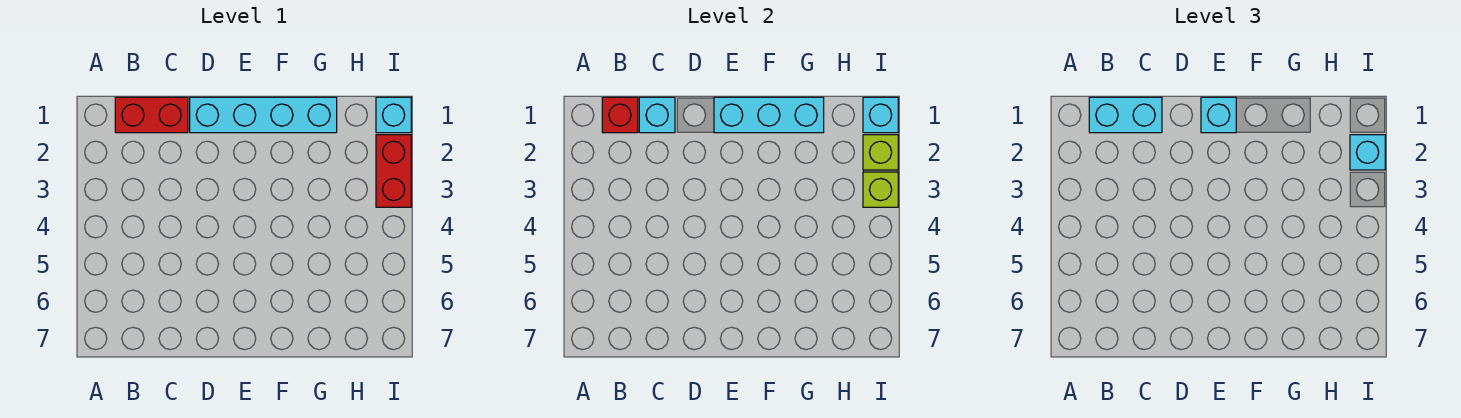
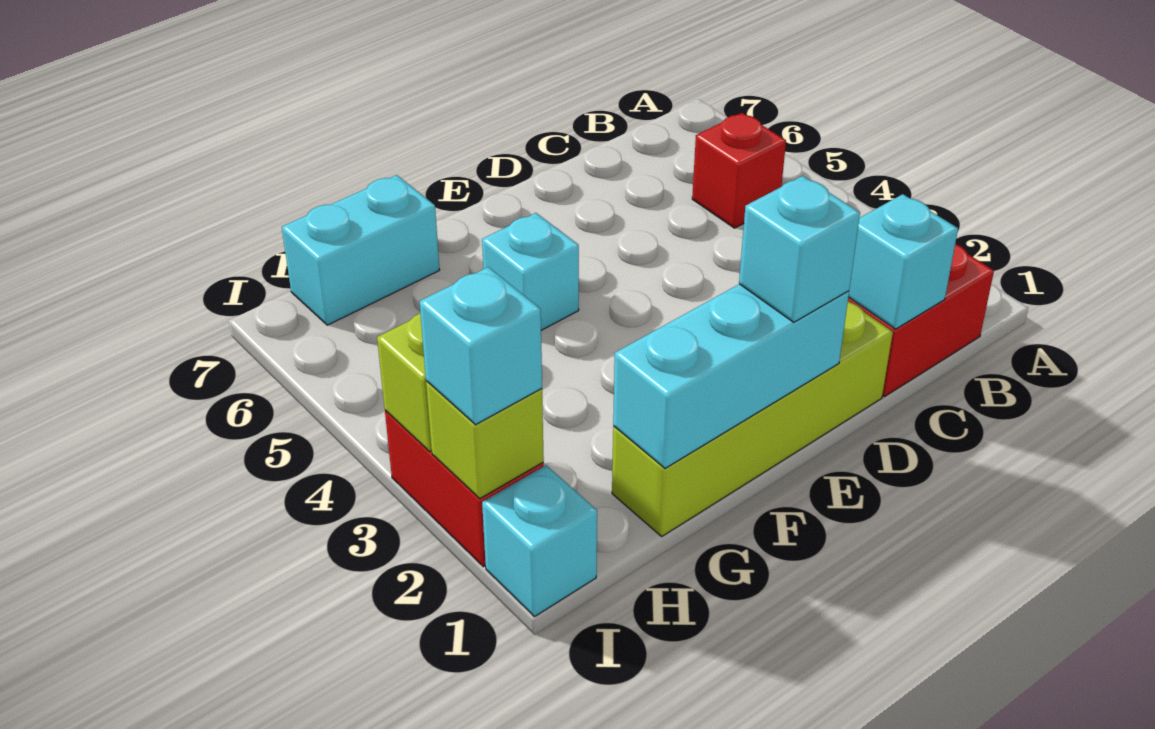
red 1x1 brick [602,97,638,133] -> red 1x1 brick moved to [692,113,786,228]
cyan 1x2 brick [1089,97,1162,133] -> cyan 1x2 brick moved to [282,175,440,325]
cyan 1x4 brick [190,97,337,133] -> lime 1x4 brick [612,301,893,536]
cyan 1x1 brick [863,97,898,133] -> cyan 1x1 brick moved to [482,213,579,330]

